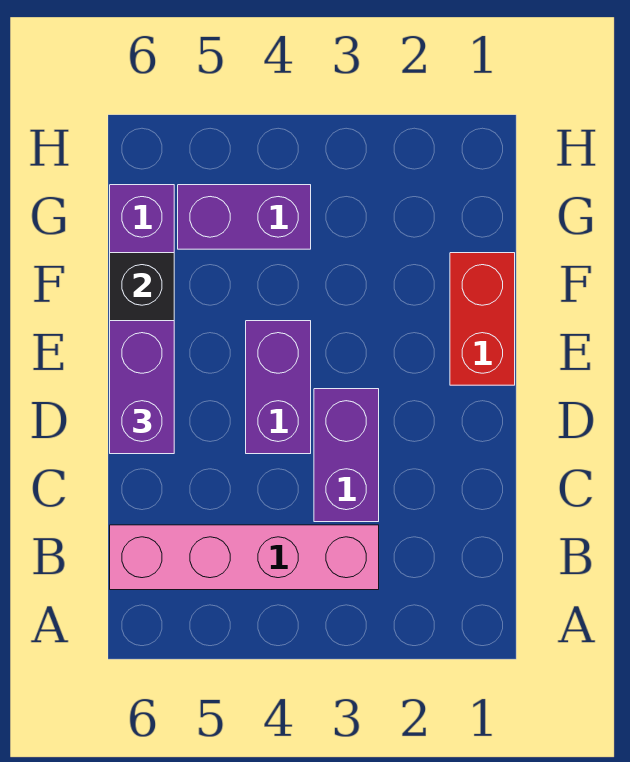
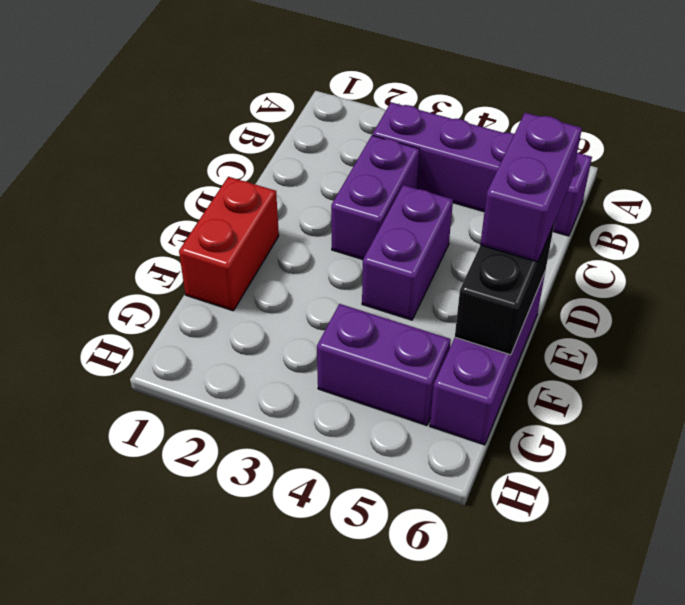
pink 1x4 brick [110,525,379,590] -> purple 1x4 brick [373,102,592,236]

